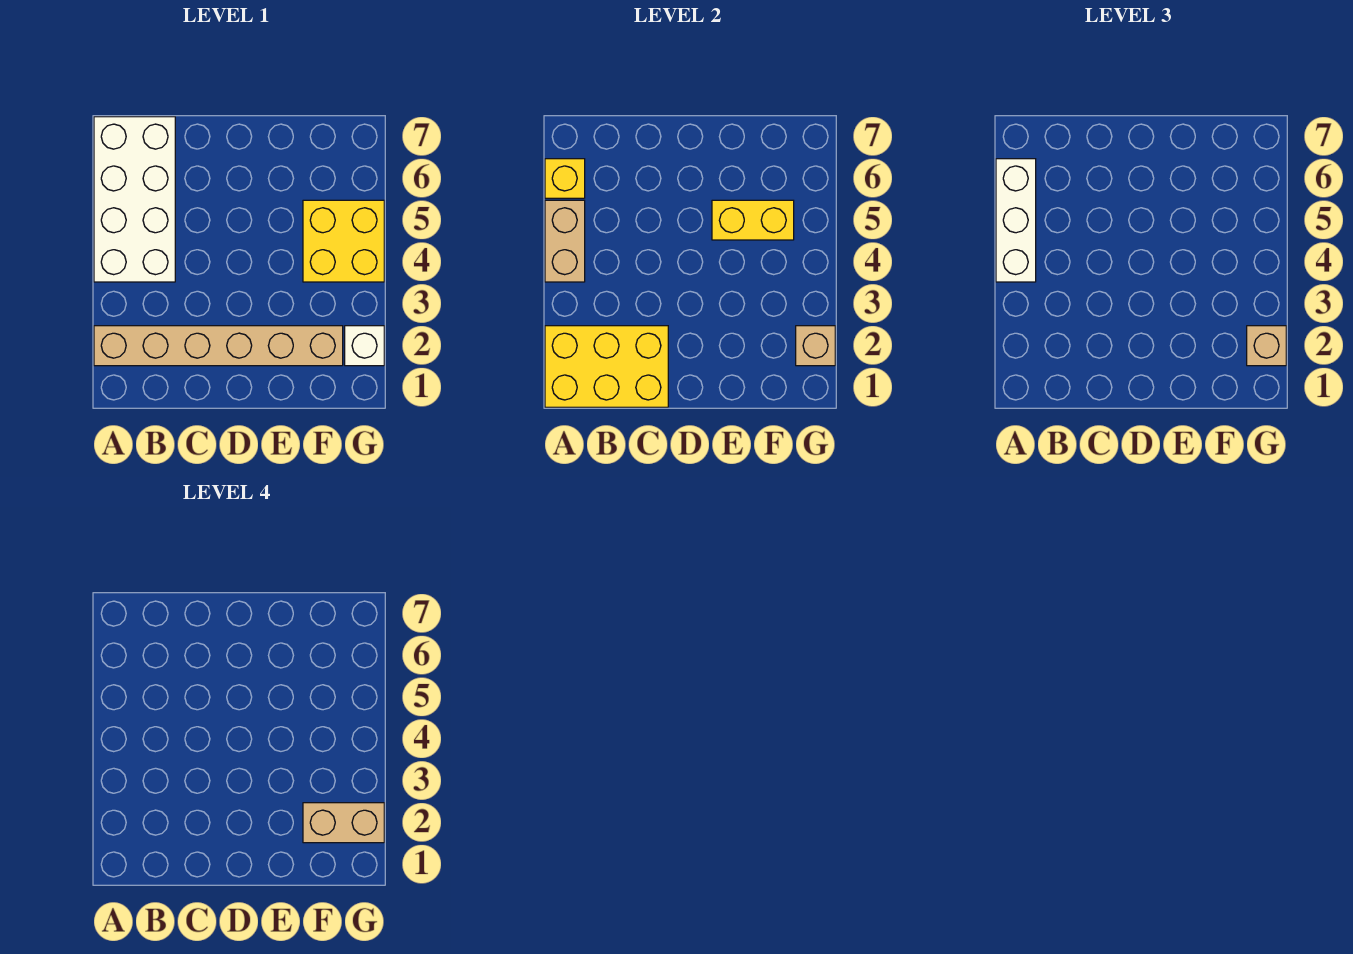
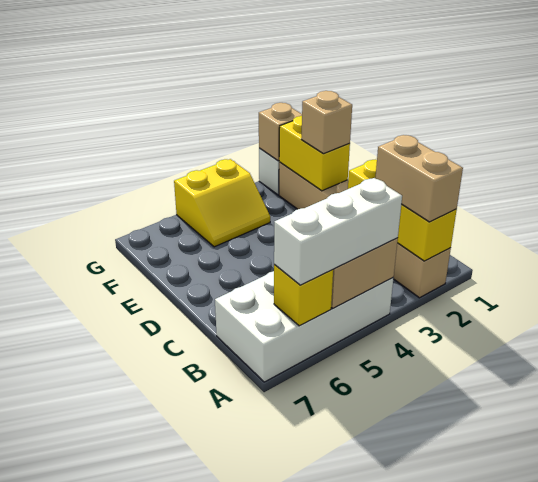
yellow 2x3 brick [545,326,668,407] -> yellow 1x3 brick [348,159,457,261]
yellow 1x2 brick [712,200,794,240] -> yellow 1x2 brick moved to [279,116,350,191]
tan 1x2 brick [303,803,384,843] -> tan 1x2 brick moved to [375,135,463,222]
yellow 2x2 brick [303,200,384,282] -> yellow 2x2 slope [174,159,270,247]
tan 1x1 brick [1247,326,1286,366] -> tan 1x1 brick moved to [301,91,352,154]

